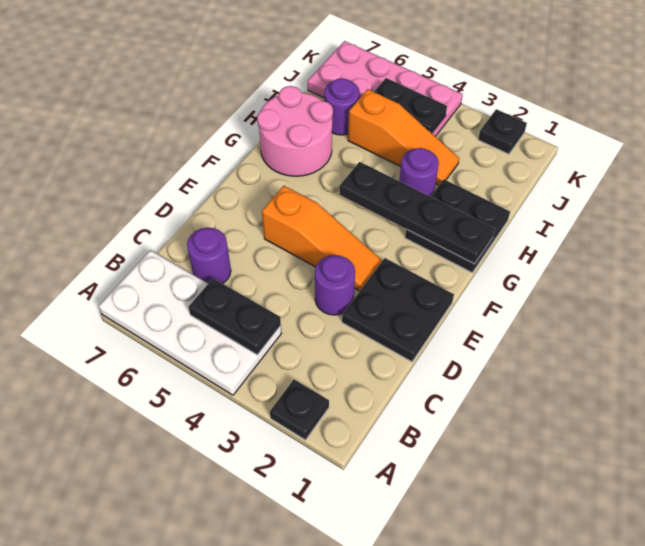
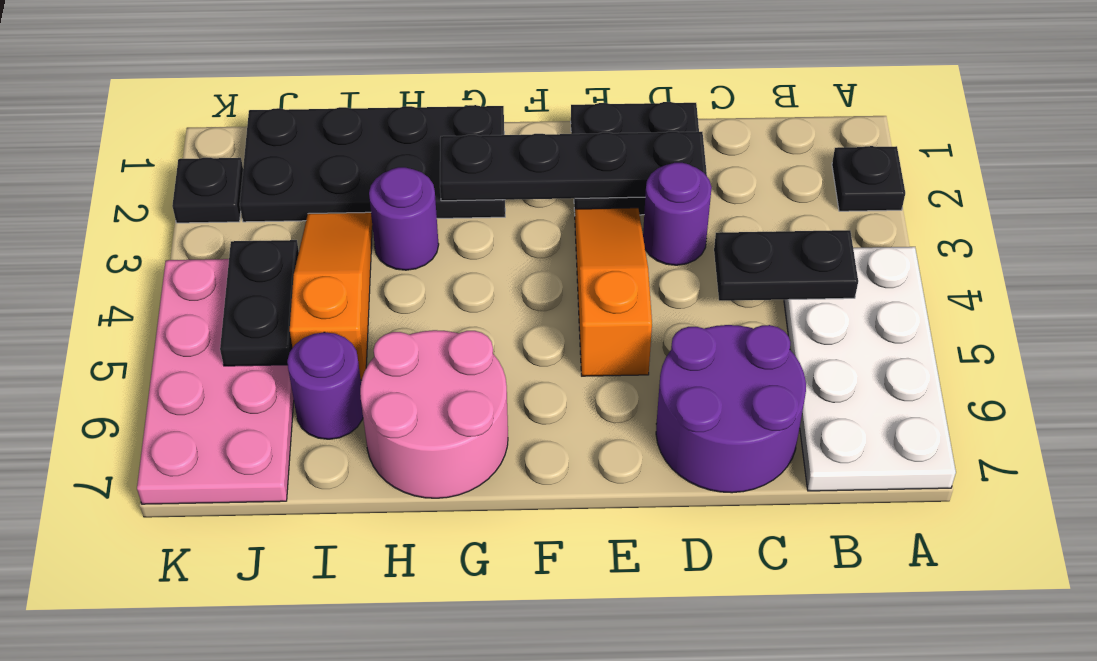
black 1x2 plate [188,278,281,355] -> black 1x2 plate turned to [714,230,858,301]
purple 1x1 round brick [187,228,231,284] -> purple 2x2 round brick [656,325,806,493]
black 2x2 plate [405,179,510,273] -> black 2x4 plate [240,105,505,222]
black 1x4 plate [340,162,495,264] -> black 1x4 plate turned to [440,131,707,201]

